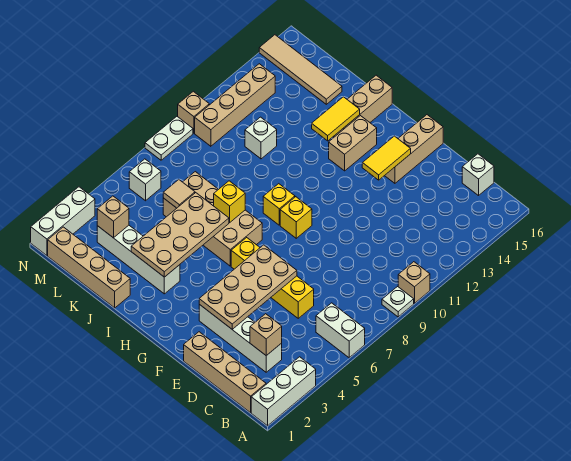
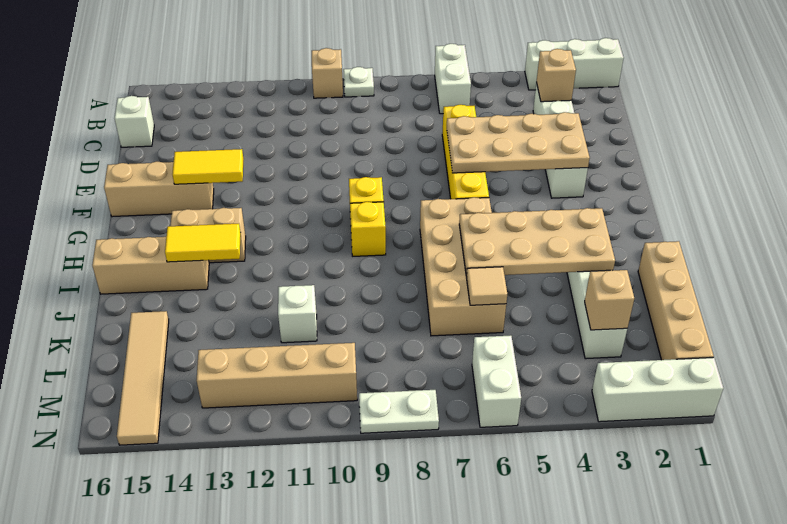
tan 1x4 brick [184,332,266,413] -> none
yellow 1x1 brick [214,181,245,222] -> none
white 1x1 brick [129,159,161,201] -> white 1x2 brick [472,336,521,427]
tan 1x1 brick [178,91,209,133] -> none

